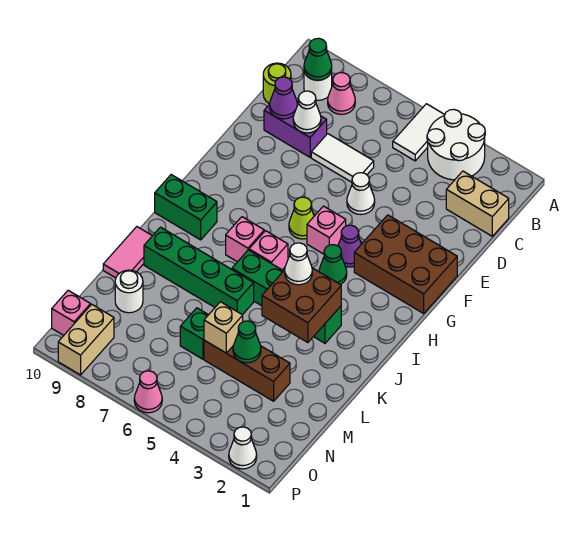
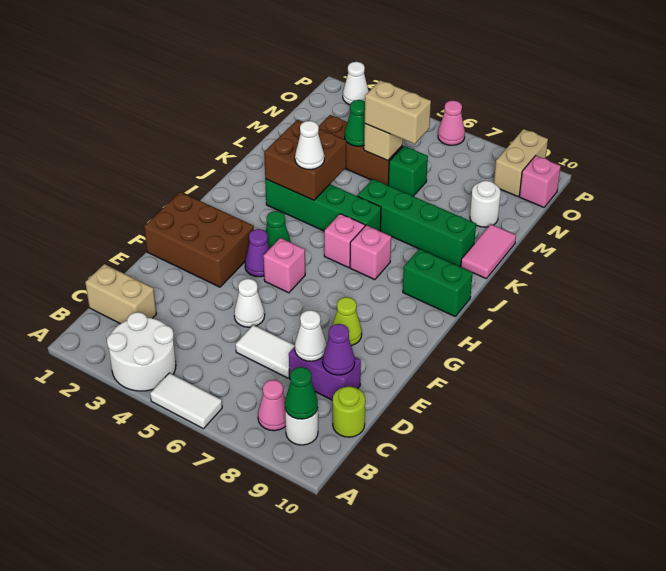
white 1x2 tile [393,104,445,161] -> white 1x2 tile turned to [150,373,222,429]
lime 1x1 cone [289,197,314,239] -> lime 1x1 cone moved to [333,297,362,346]
none -> tan 1x2 brick [365,80,431,144]

